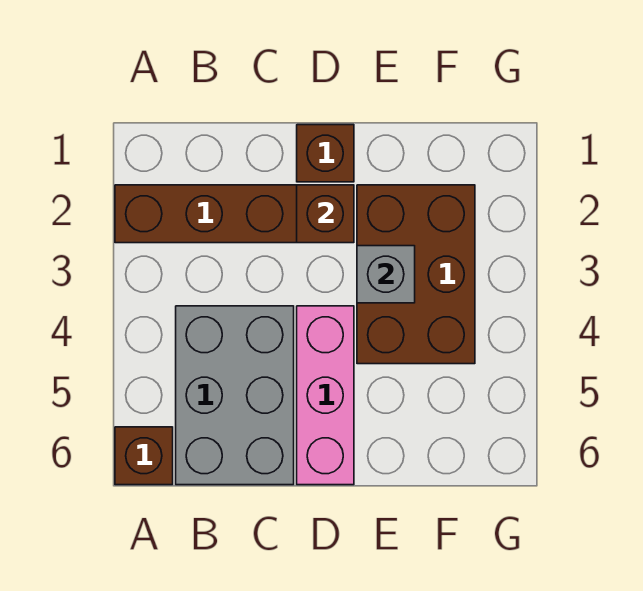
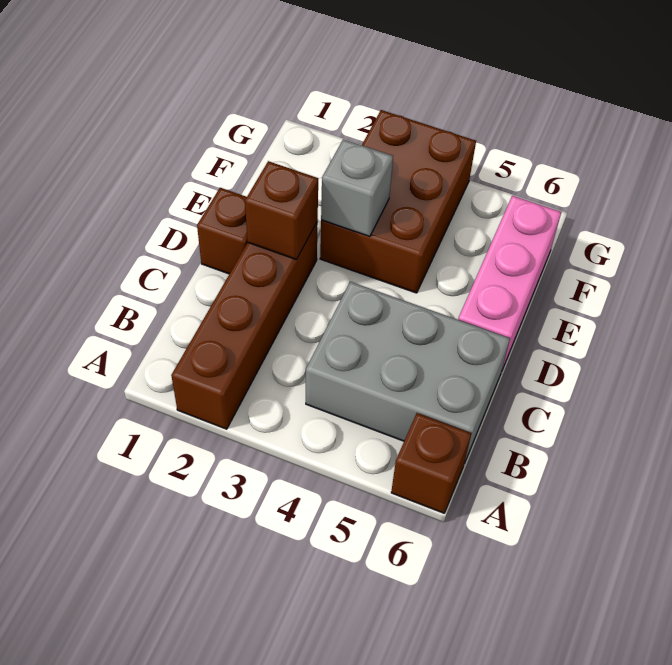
pink 1x3 brick [297,306,354,485] -> pink 1x3 brick turned to [458,196,561,370]
brown 2x3 brick [357,185,475,364] -> brown 2x3 brick turned to [320,110,476,293]

